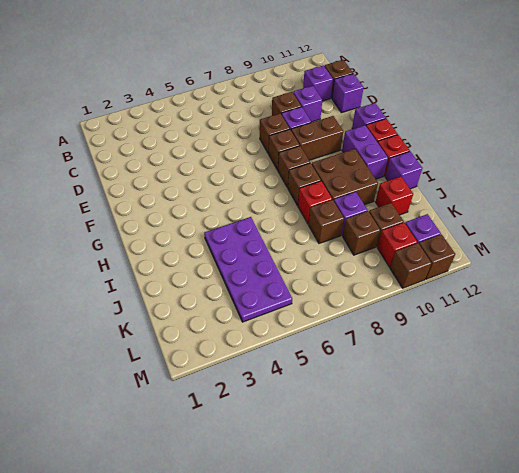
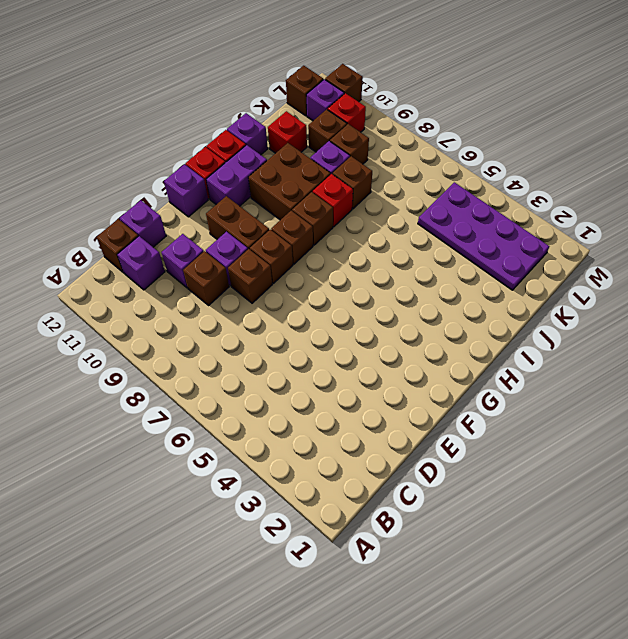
purple 2x4 plate [204,217,292,322] -> purple 2x4 plate turned to [418,182,549,290]
brown 1x1 brick [390,243,431,288] -> brown 1x1 brick moved to [286,66,323,116]

